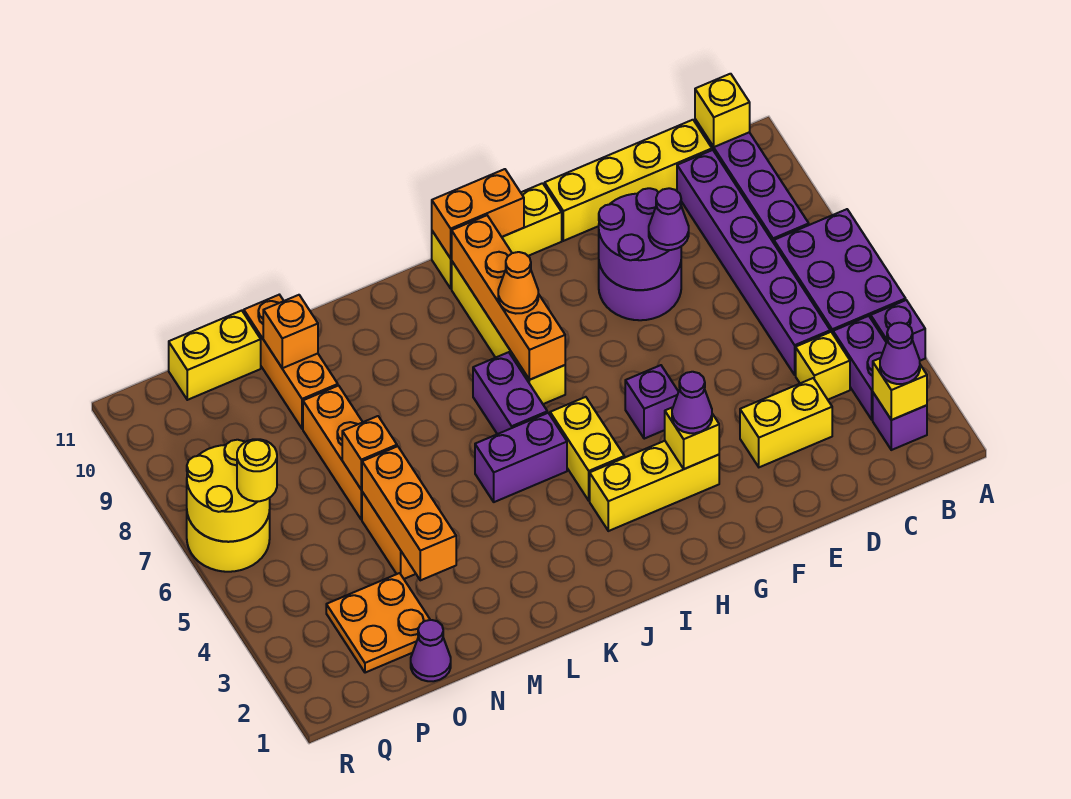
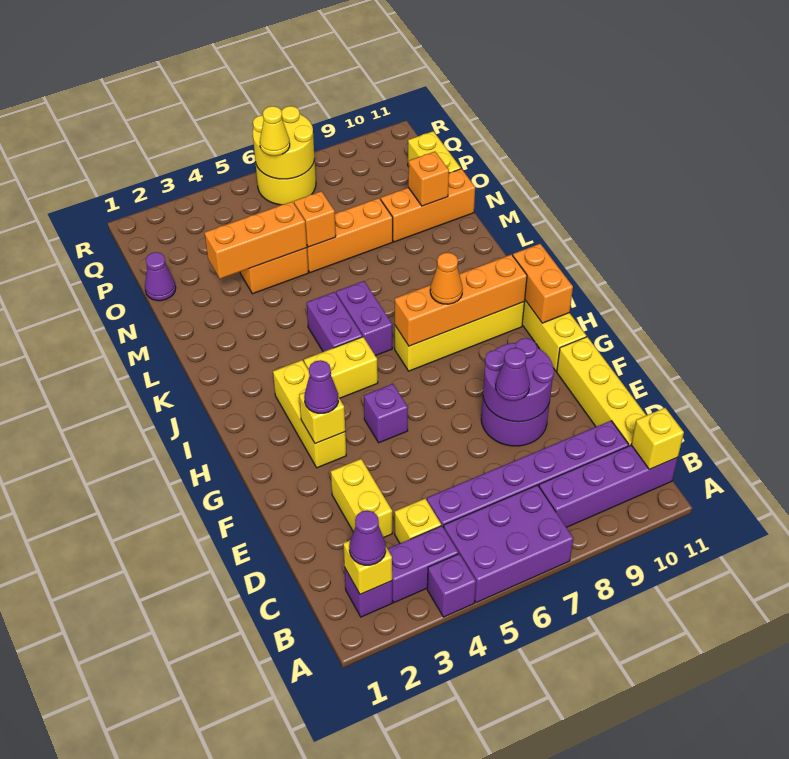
purple 1x2 brick [473,352,547,434] -> purple 1x2 brick turned to [336,281,392,356]
orange 2x2 plate [326,573,430,673] -> none
yellow 1x1 round brick [237,439,277,501] -> yellow 1x1 cone [260,106,290,156]

